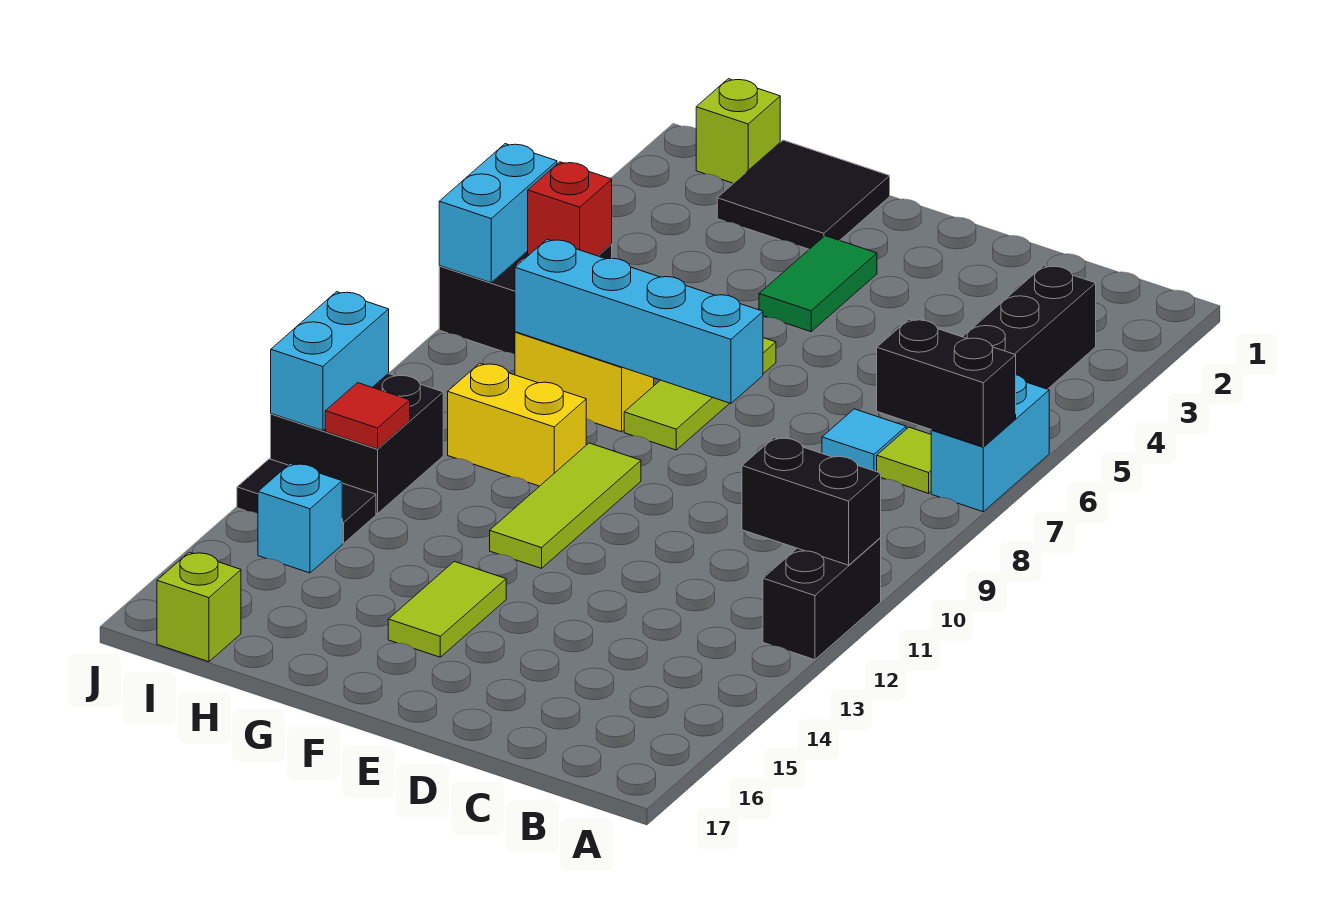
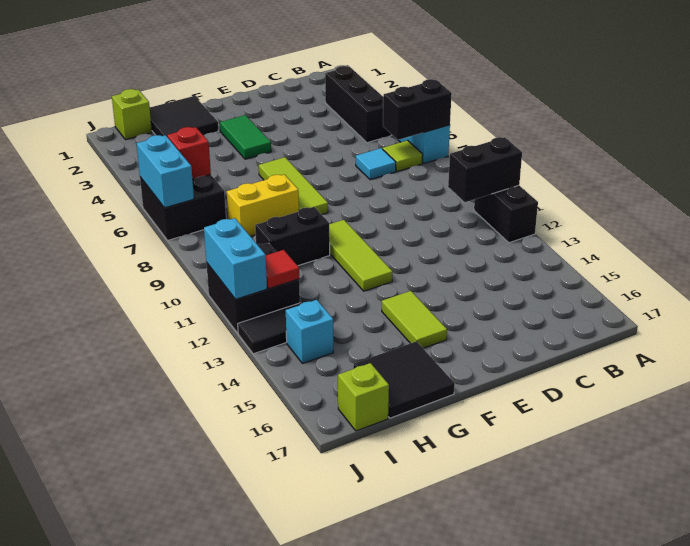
cyan 1x4 brick [515,239,763,403] -> none
yellow 1x2 brick [448,363,586,486] -> black 1x2 brick [255,207,330,266]
none -> black 2x2 tile [353,341,455,418]

